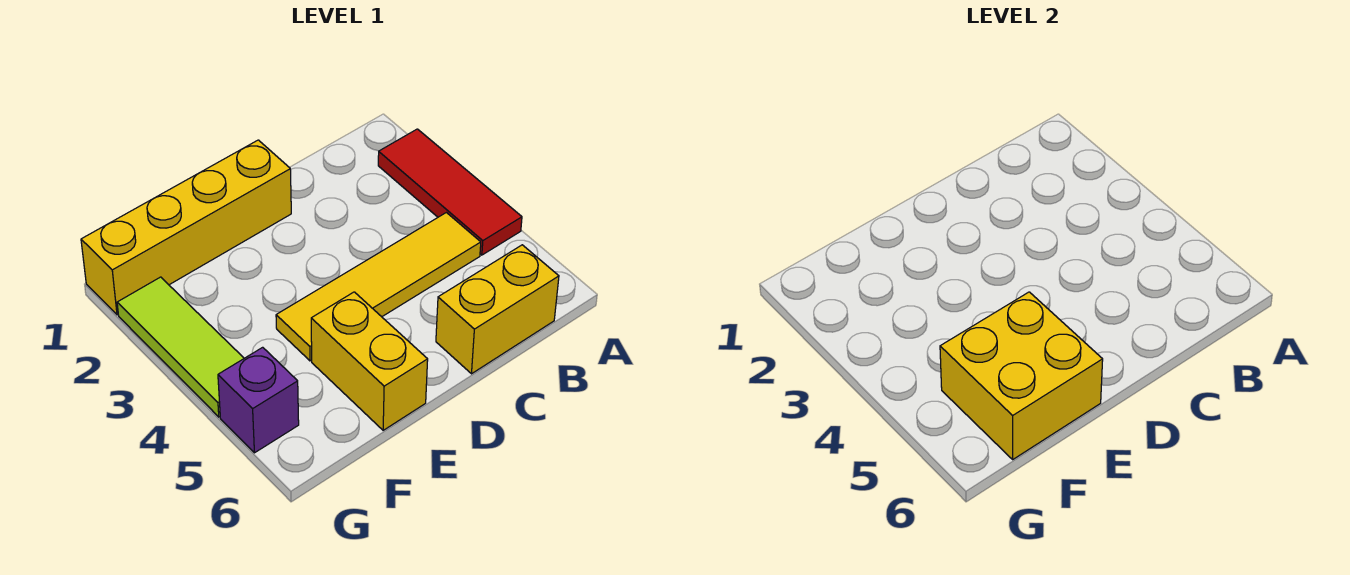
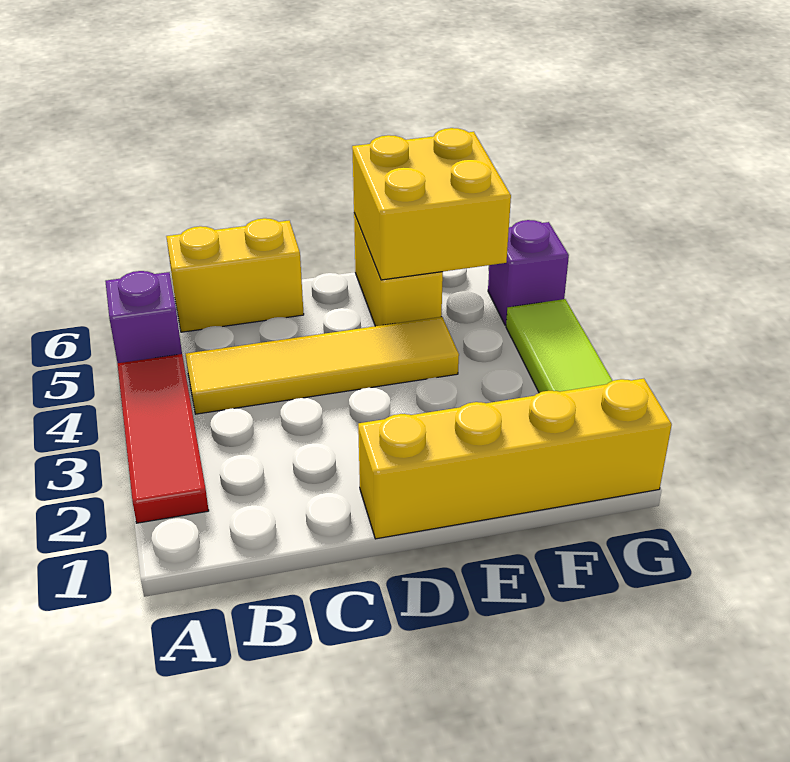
none -> purple 1x1 brick [105,271,182,363]

